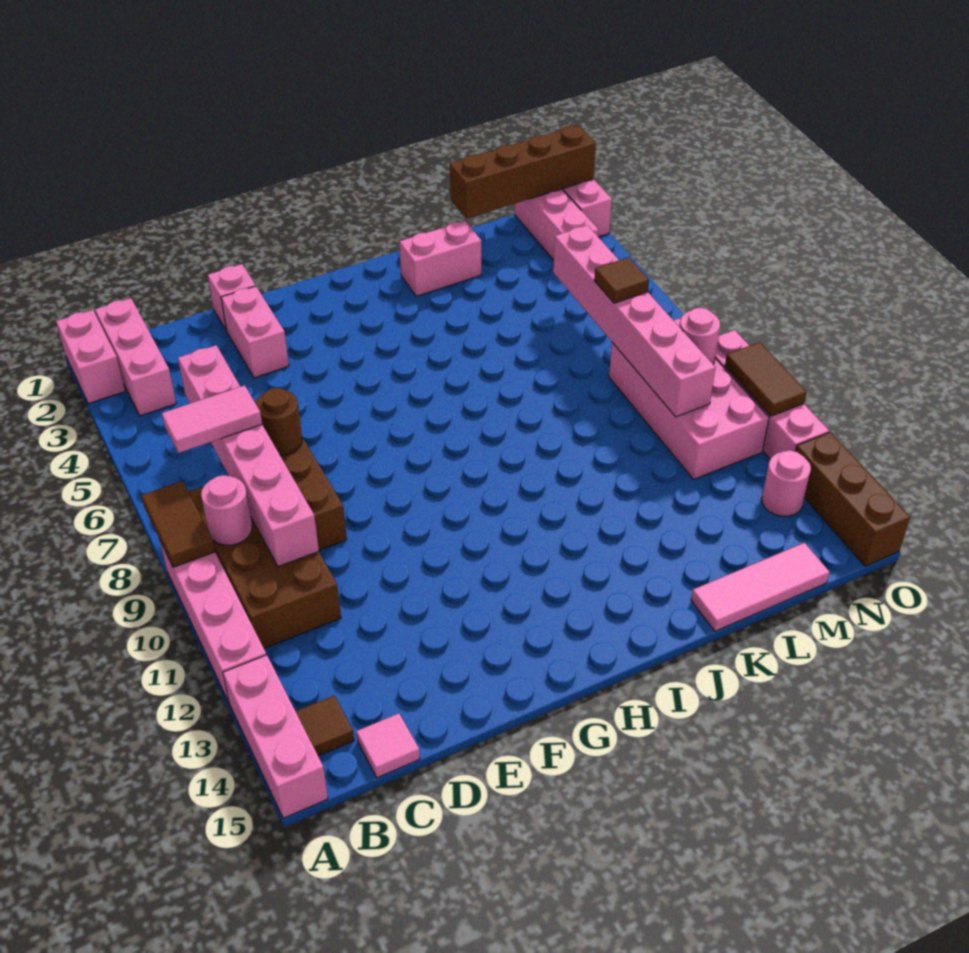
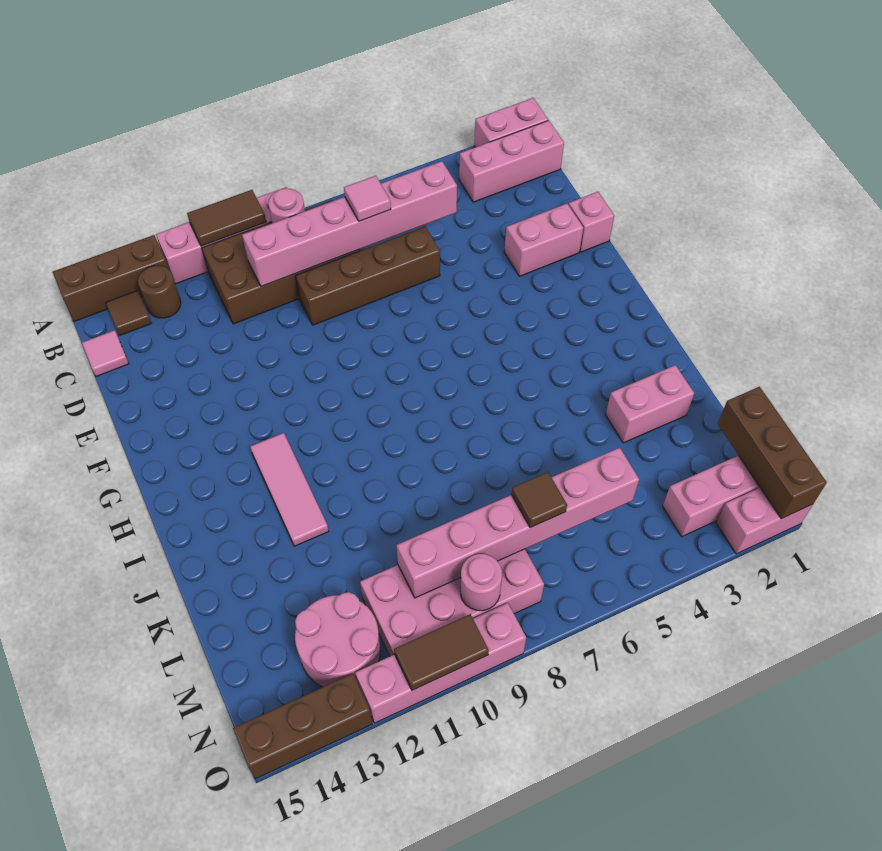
brown 1x2 tile [141,481,215,567] -> brown 1x2 tile moved to [187,190,266,246]
pink 1x3 brick [223,655,328,818] -> brown 1x3 brick [53,235,168,322]
pink 1x2 tile [162,385,262,453] -> pink 1x1 tile [344,176,391,221]
brown 1x1 round brick [256,388,302,455] -> brown 1x1 round brick moved to [138,266,181,318]
pink 1x2 brick [399,221,481,296] -> pink 1x2 brick turned to [606,365,694,443]
pink 1x3 tile [691,543,830,631] -> pink 1x3 tile moved to [250,433,329,546]
brown 1x4 brick [450,125,596,219] -> brown 1x3 brick [718,387,827,519]
pink 1x1 round brick [762,450,811,516] -> pink 2x2 round brick [295,592,381,687]

